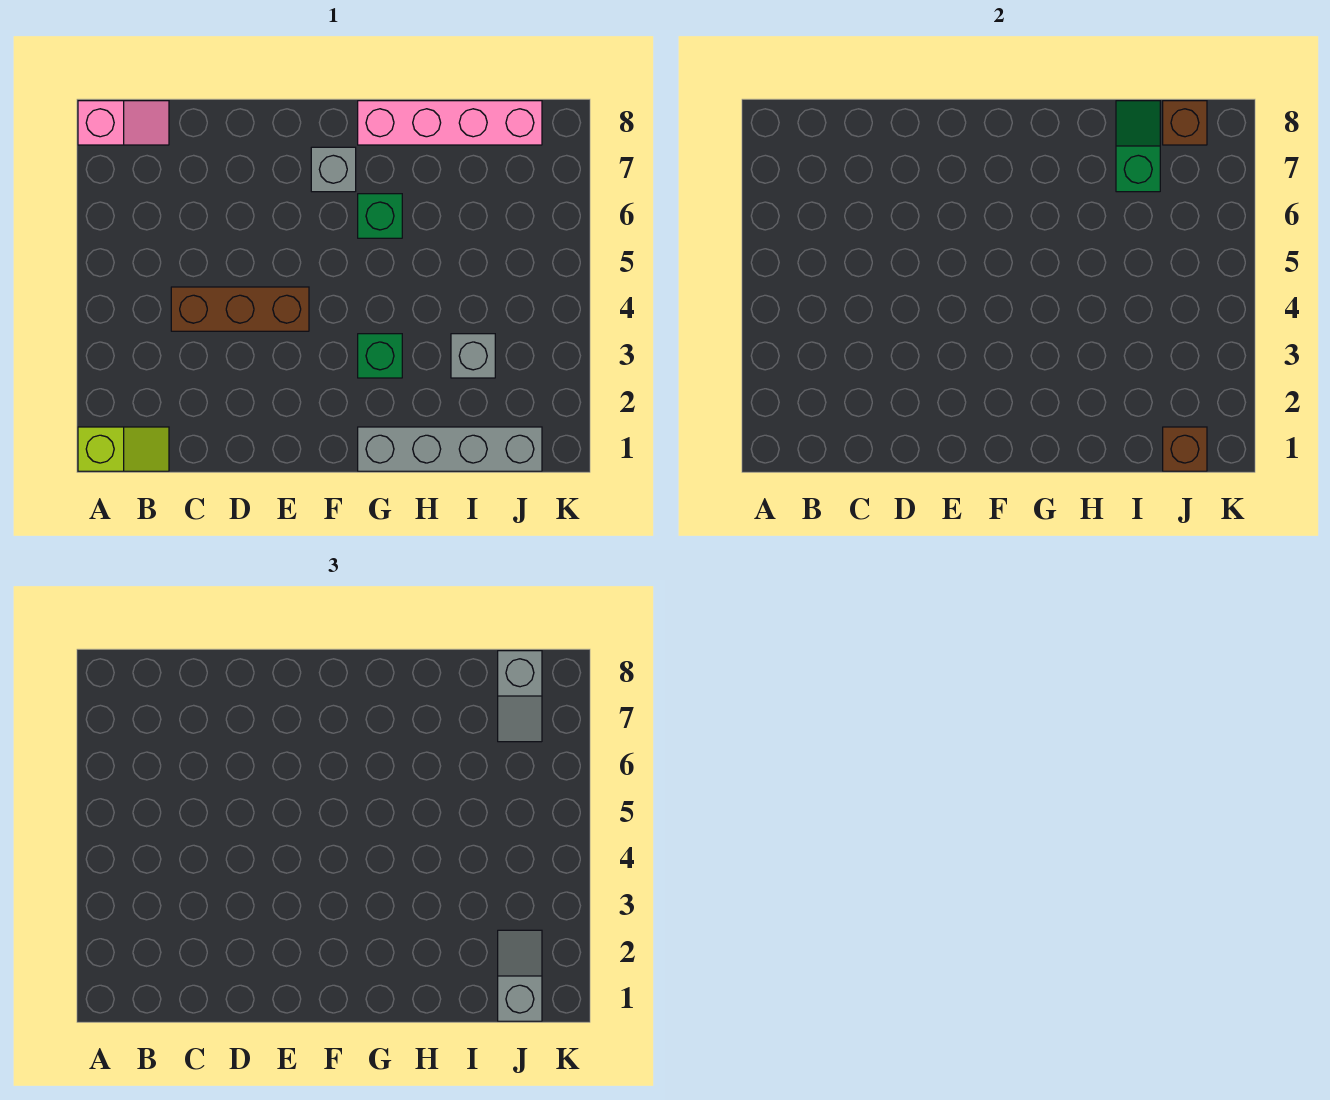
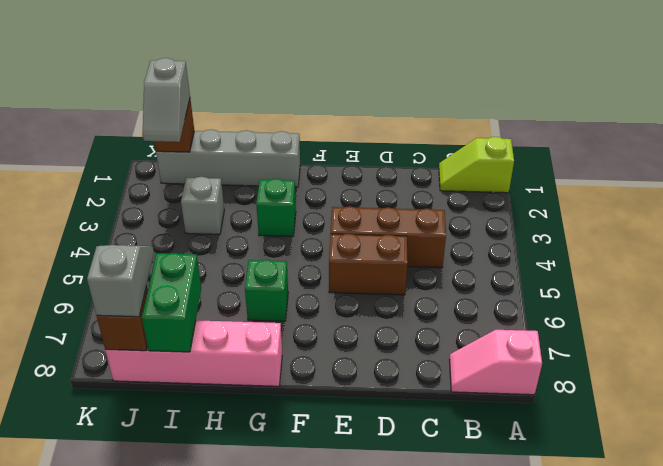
none -> brown 1x2 brick [329,234,407,295]
grey 1x1 brick [311,147,356,192] -> none
green 1x2 slope [1116,101,1160,192] -> green 1x2 brick [142,253,201,352]

